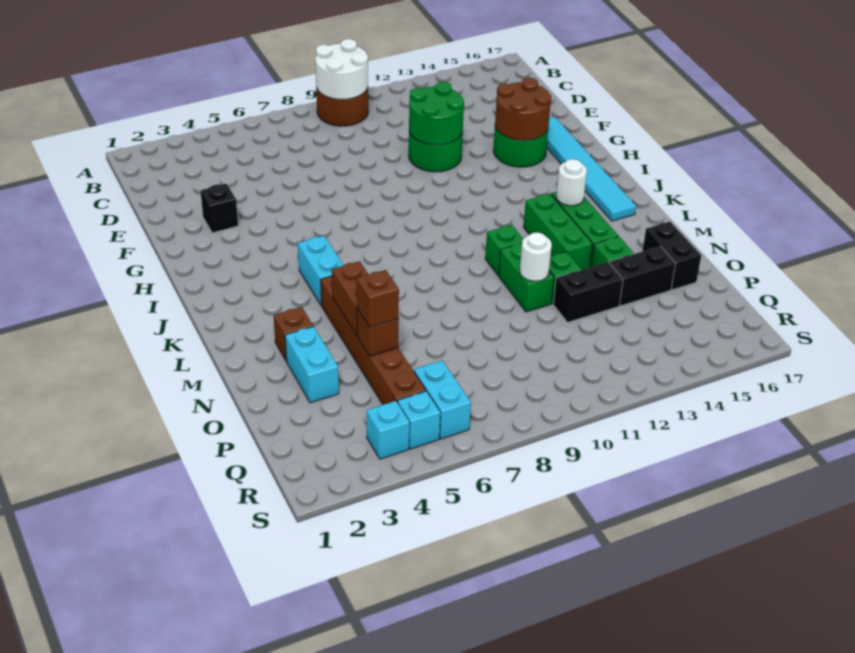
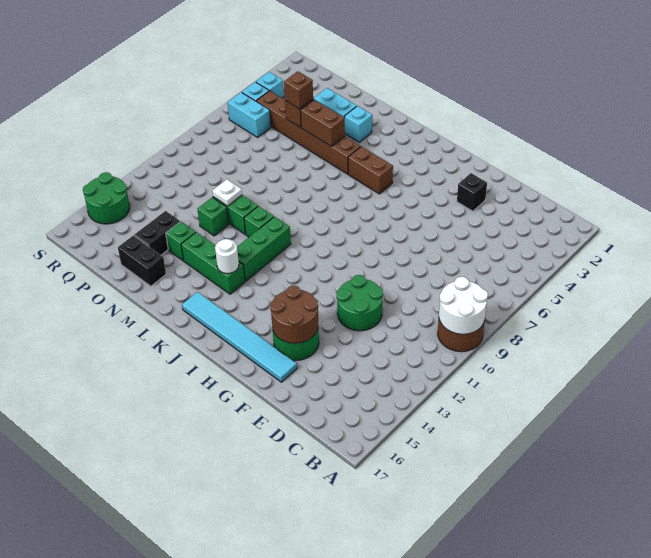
green 2x2 round brick [409,82,464,145] -> green 2x2 round brick moved to [83,172,130,224]
cyan 1x2 brick [298,236,344,306] -> brown 1x2 brick [348,146,393,194]
green 1x3 brick [523,194,592,270] -> green 1x3 brick turned to [237,217,291,281]
brown 1x1 brick [274,307,313,361] -> cyan 1x1 brick [344,106,372,142]
white 1x1 round brick [520,232,552,281] -> white 1x1 plate [212,179,242,206]
black 1x2 brick [553,262,623,322] -> none

